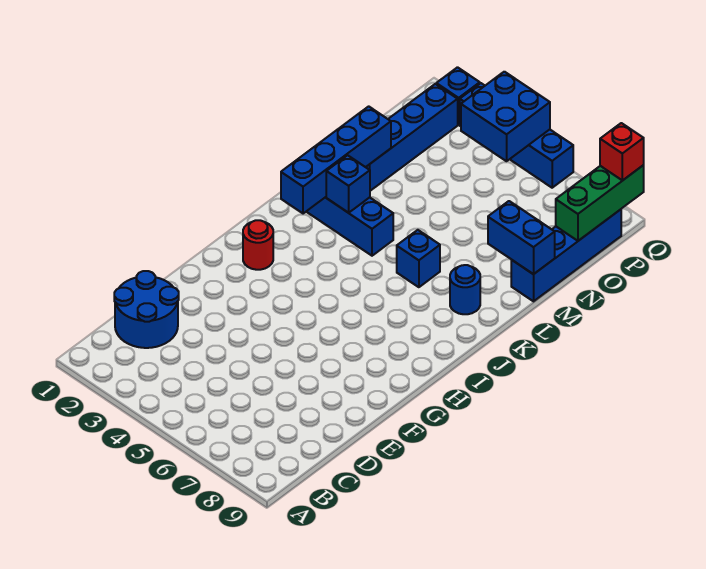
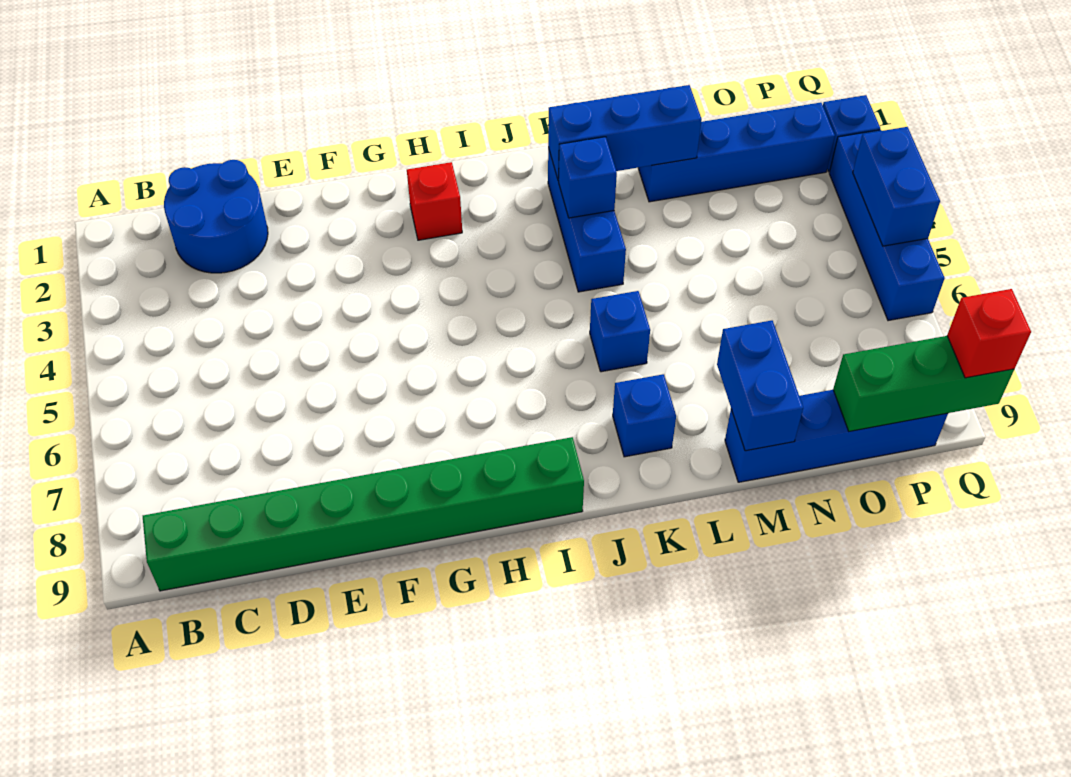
none -> green 1x8 brick [143,437,584,591]
red 1x1 round brick [243,220,273,270] -> red 1x1 brick [407,162,462,240]
blue 1x4 brick [281,106,391,214] -> blue 1x3 brick [548,85,702,181]
blue 1x1 round brick [450,265,480,314] -> blue 1x1 brick [613,374,676,457]
blue 2x2 brick [461,72,550,161] -> blue 1x2 brick [853,127,940,246]

